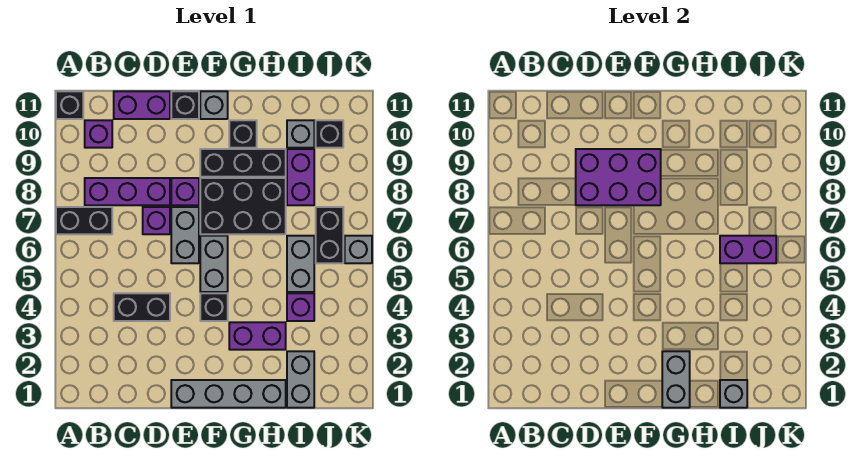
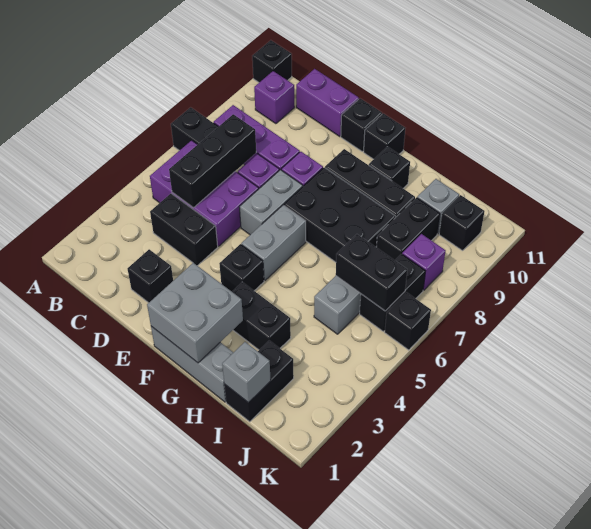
none -> black 1x3 brick [169,114,256,208]
none -> black 1x1 brick [128,249,173,303]
purple 2x3 brick [576,149,661,205] -> purple 2x3 brick moved to [150,140,259,246]
grey 1x4 brick [171,380,286,408] -> grey 1x3 brick [151,326,234,402]
grey 1x1 brick [200,91,228,119] -> black 1x1 brick [364,113,405,159]
grey 1x2 brick [662,351,690,408] -> grey 2x2 brick [147,263,243,363]
purple 1x2 brick [229,322,286,350] -> black 1x2 brick [232,282,291,350]
grey 1x2 brick [287,351,314,408] -> black 1x2 brick [224,341,294,422]
purple 1x1 brick [287,293,314,321] -> purple 1x1 brick moved to [402,234,445,290]
purple 1x2 brick [720,236,776,263] -> black 1x2 brick [336,234,407,311]
purple 1x2 brick [287,149,314,205] -> black 1x2 brick [376,198,440,260]
grey 1x1 brick [345,236,372,263] -> black 1x1 brick [385,292,431,350]

